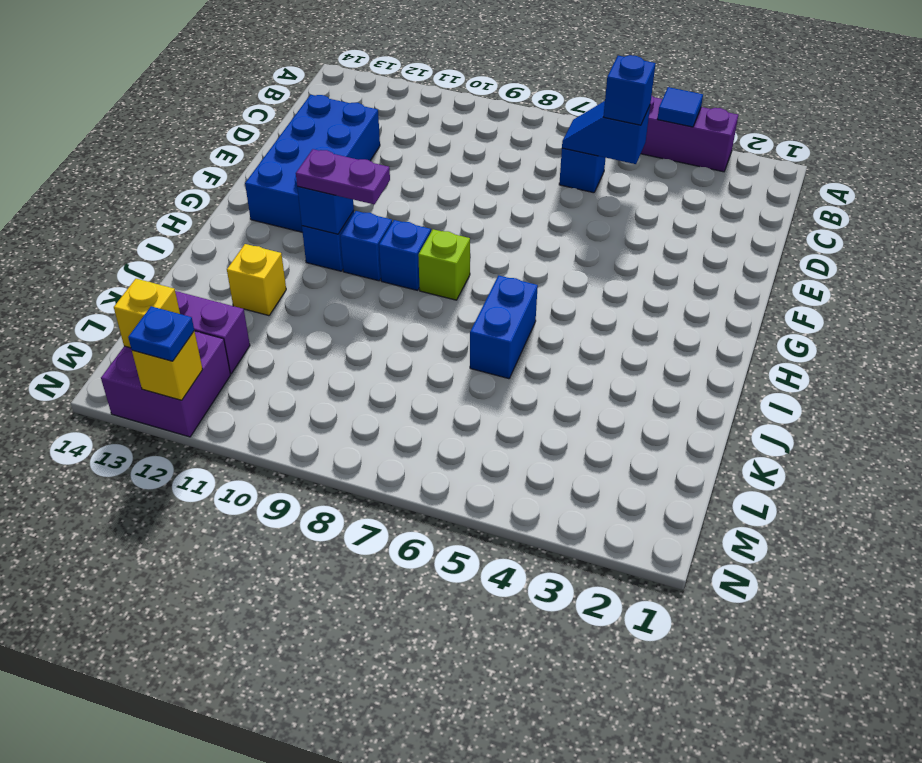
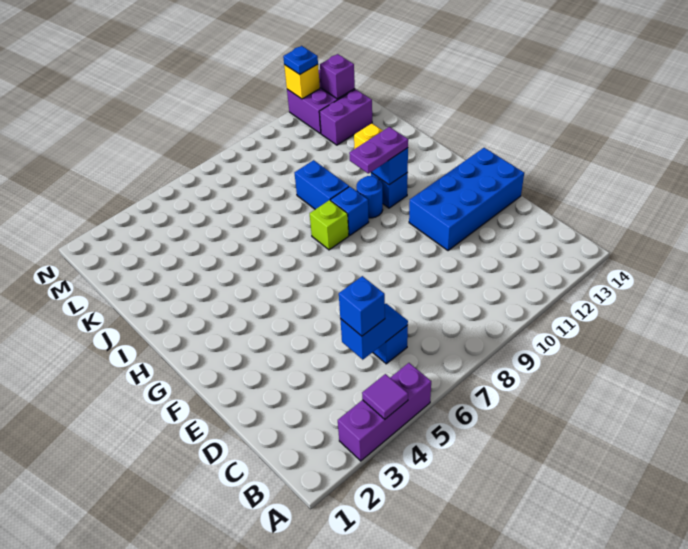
blue 1x1 tile [658,87,703,127] -> purple 1x1 tile [362,374,408,419]
blue 2x4 brick [245,95,380,232] -> blue 2x4 brick turned to [409,148,524,251]
blue 1x1 brick [340,211,392,281] -> blue 1x1 round brick [356,176,383,218]
blue 1x2 brick [470,275,538,379] -> blue 1x2 brick moved to [295,160,349,209]
yellow 1x1 brick [114,279,180,348] -> purple 1x1 brick [320,54,355,99]

